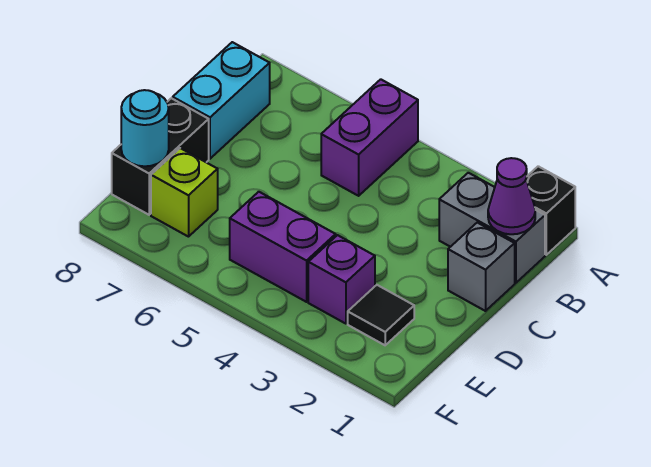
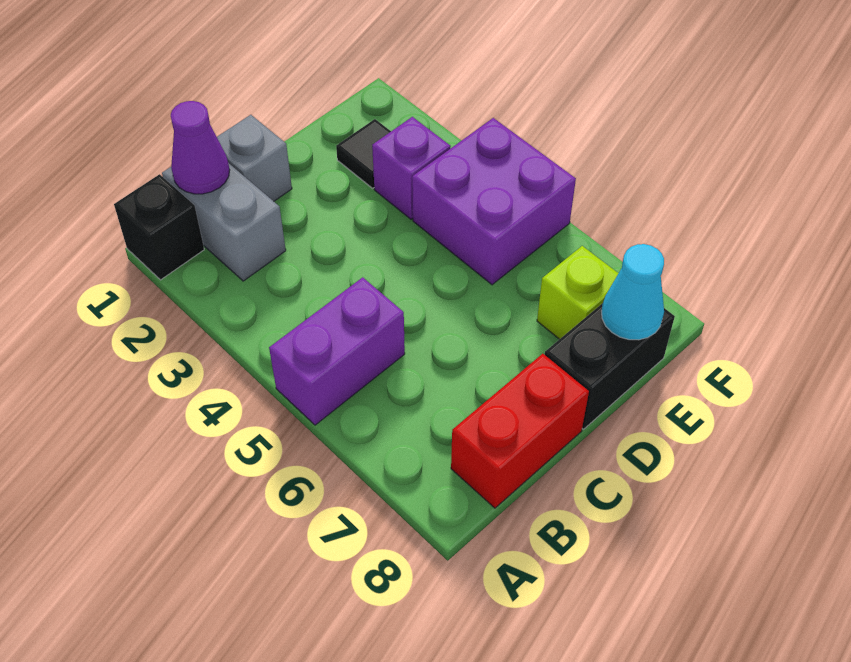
cyan 1x2 brick [173,42,270,159] -> red 1x2 brick [451,354,589,508]
purple 1x2 brick [230,192,336,302] -> purple 2x2 brick [412,118,576,285]
cyan 1x1 round brick [121,90,169,166] -> cyan 1x1 cone [602,244,664,340]

